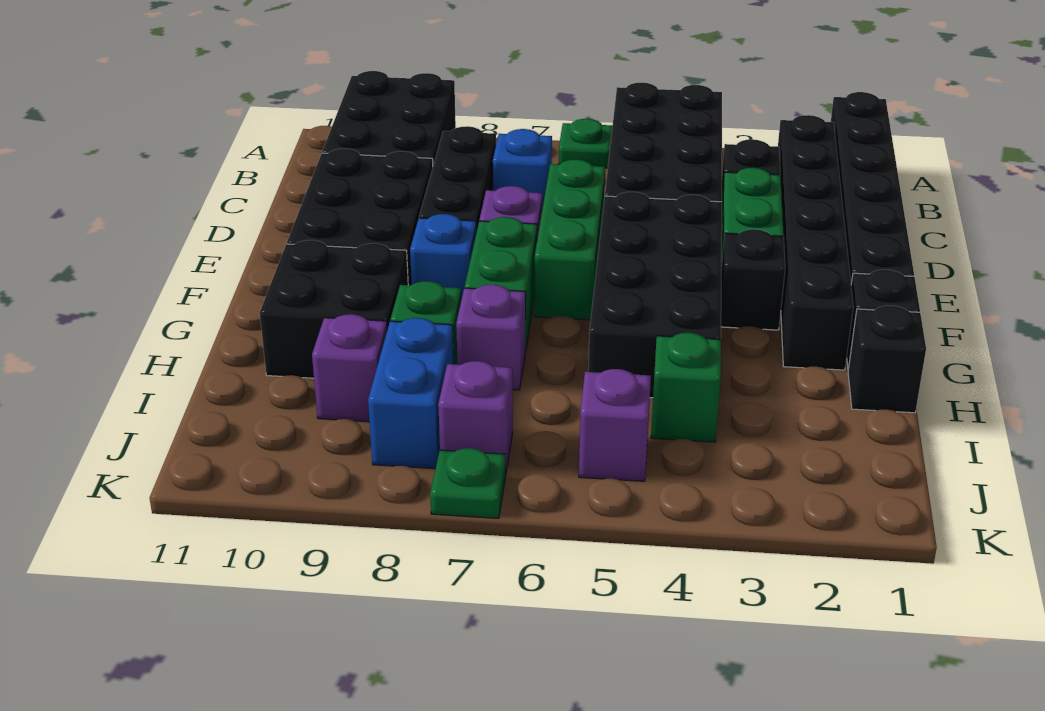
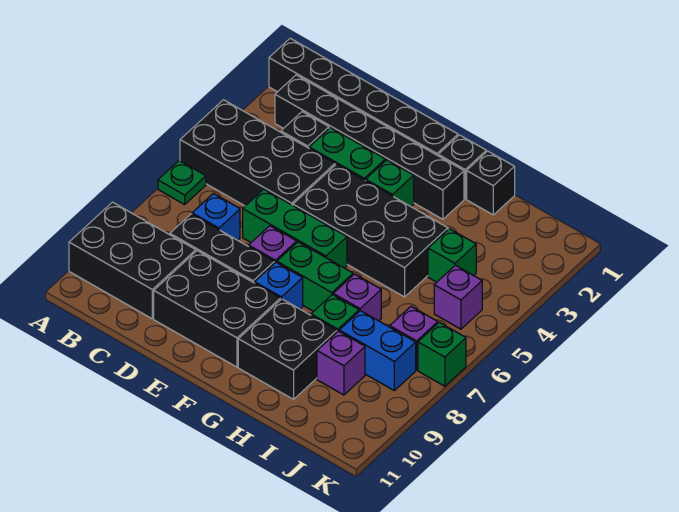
black 1x1 brick [721,229,785,330] -> green 1x1 brick [366,160,414,206]
green 1x1 plate [430,448,506,518] -> green 1x1 brick [418,323,466,386]

